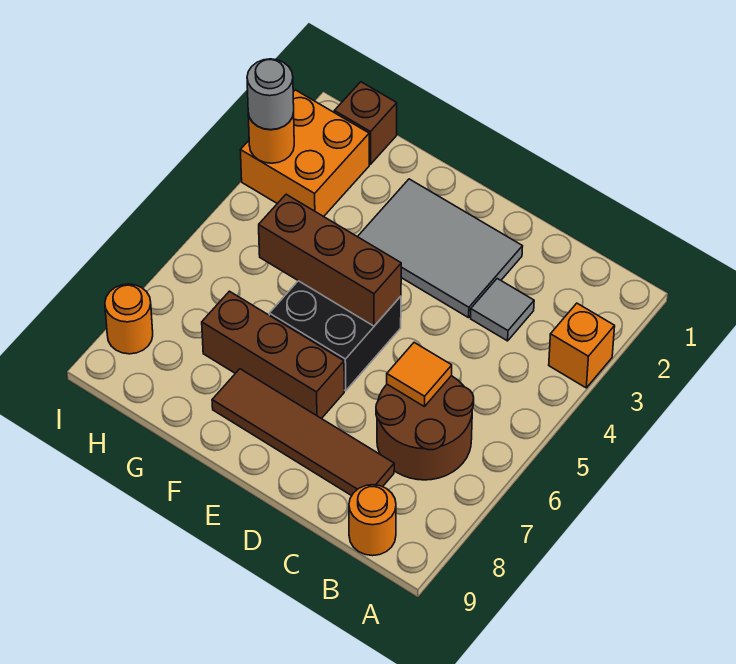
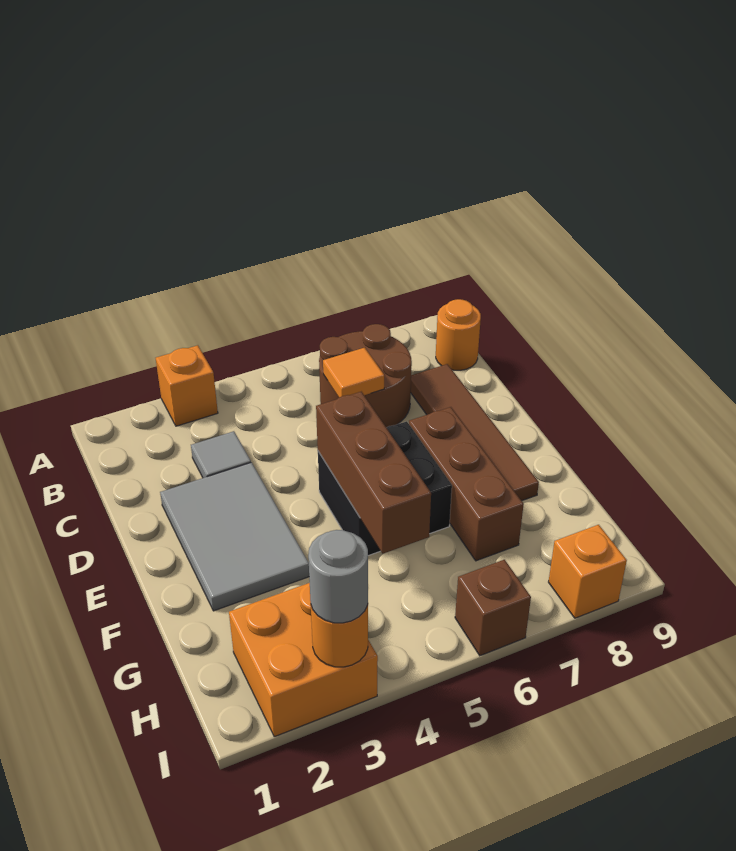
brown 1x1 brick [334,82,397,164] -> brown 1x1 brick moved to [455,560,531,656]
orange 1x1 round brick [105,284,153,354] -> orange 1x1 brick [549,525,627,618]

